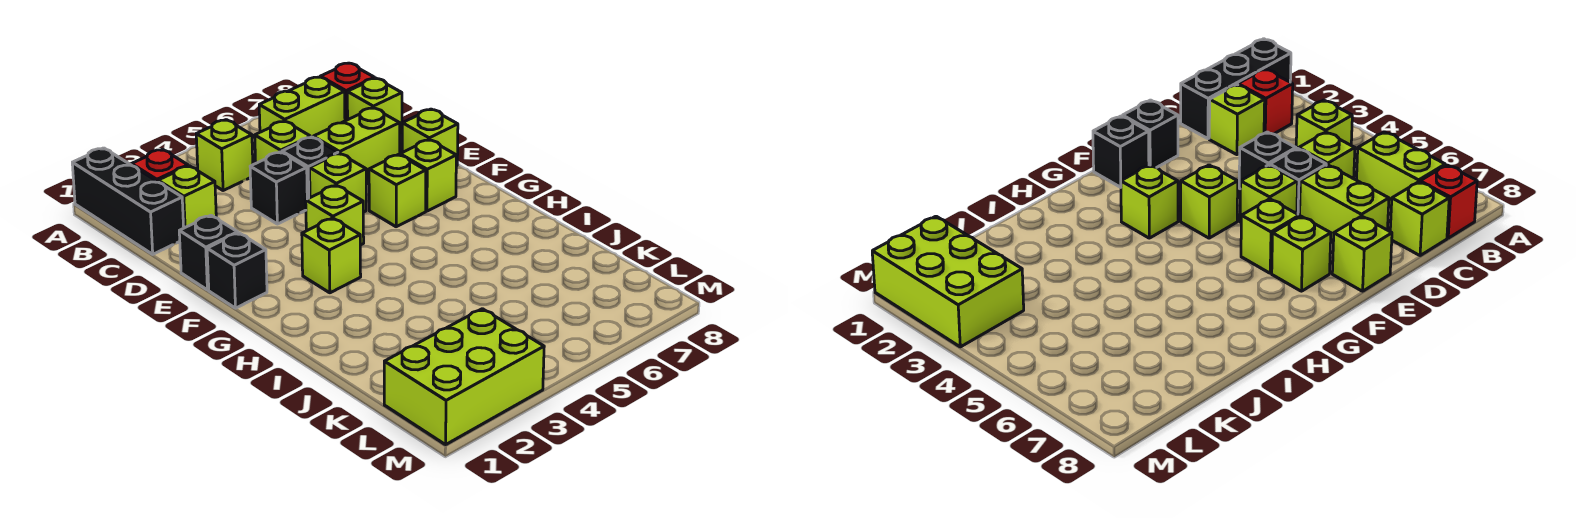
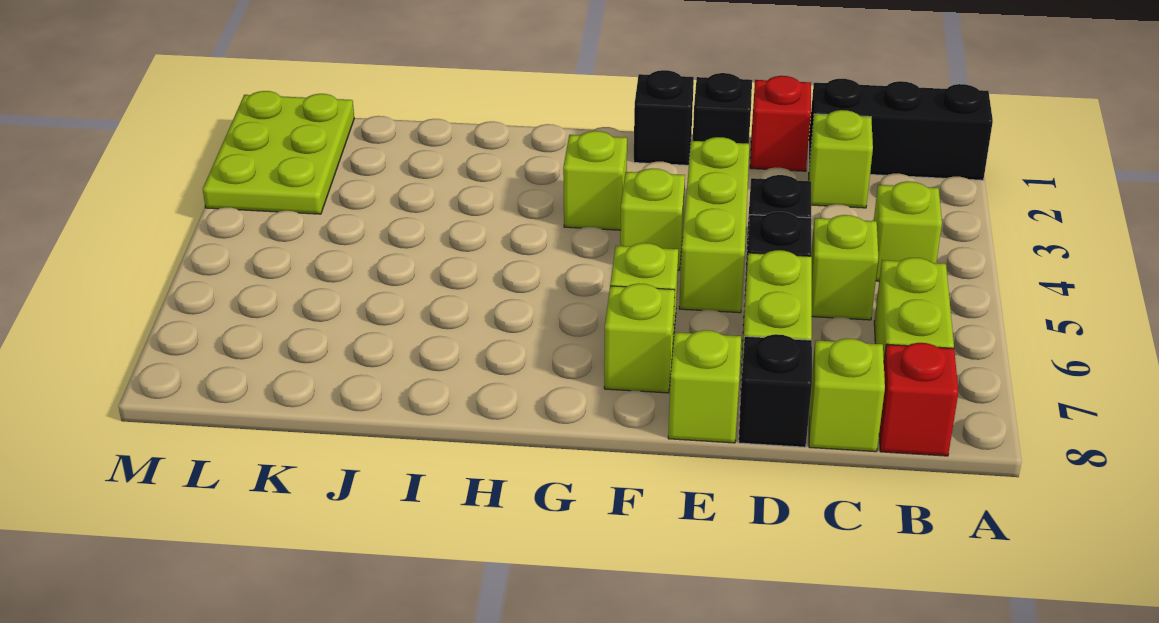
red 1x1 brick [132,149,188,182] -> red 1x1 brick moved to [750,76,811,171]
none -> black 1x1 brick [739,334,812,447]
lime 1x1 brick [310,153,366,212] -> lime 1x3 brick [679,137,749,313]
lime 2x3 brick [384,309,544,445] -> lime 2x3 plate [203,91,354,214]

